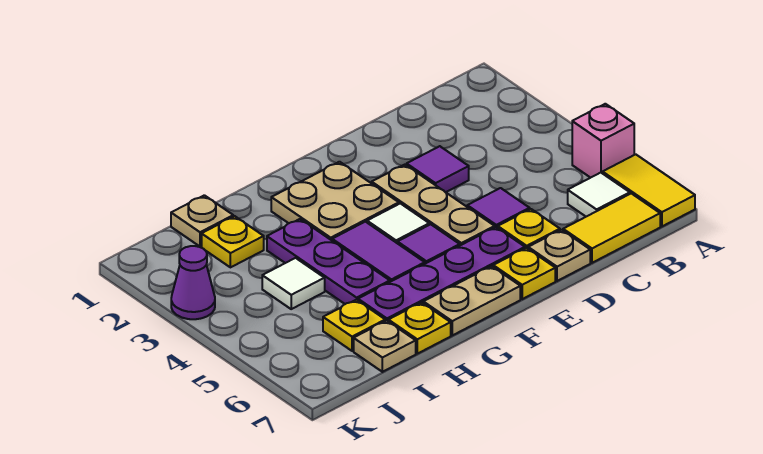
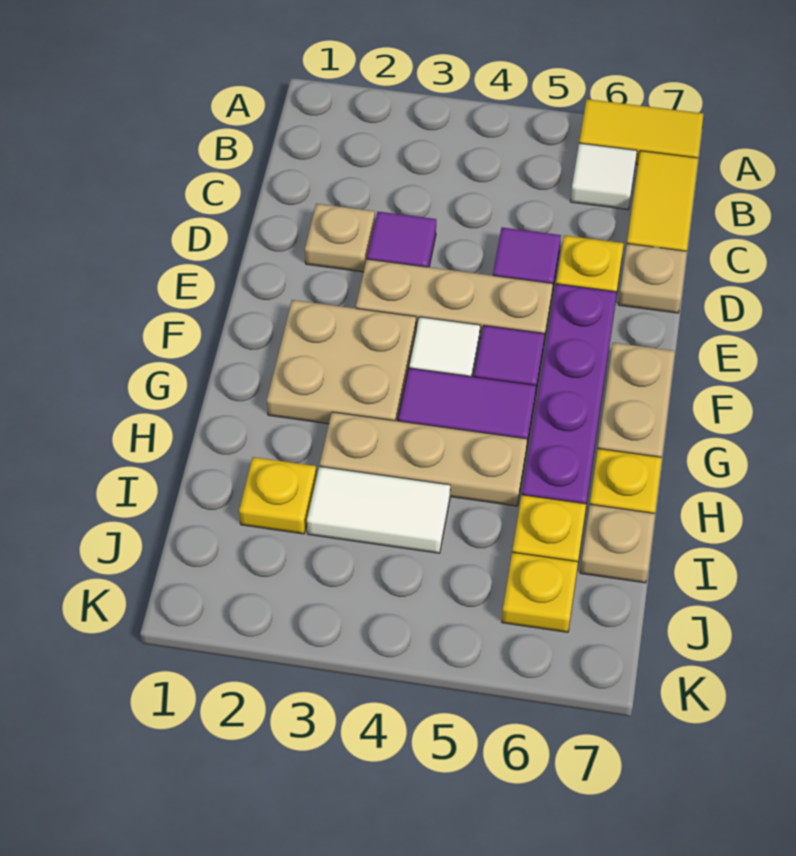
pink 1x1 brick [572,104,634,178] -> none
yellow 1x1 plate [493,248,555,299] -> yellow 1x1 plate moved to [502,552,578,632]
purple 1x3 plate [267,219,390,304] -> tan 1x3 plate [320,412,527,506]
tan 1x1 plate [171,195,233,247] -> tan 1x1 plate moved to [305,204,375,272]
white 1x1 tile [262,258,325,309] -> white 1x2 tile [307,466,450,553]
purple 1x1 cone [171,246,215,319] -> none

